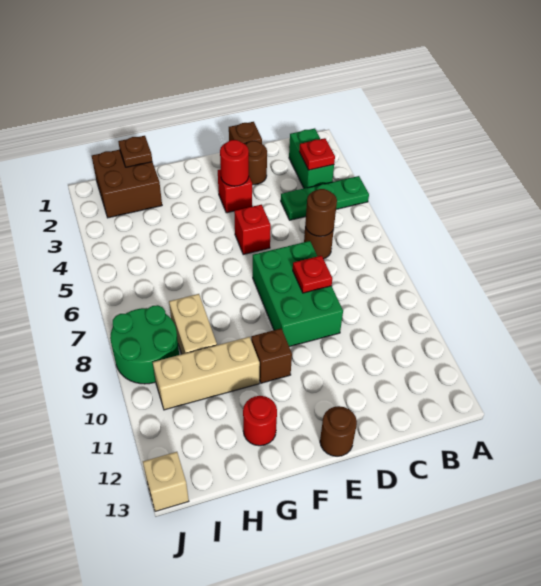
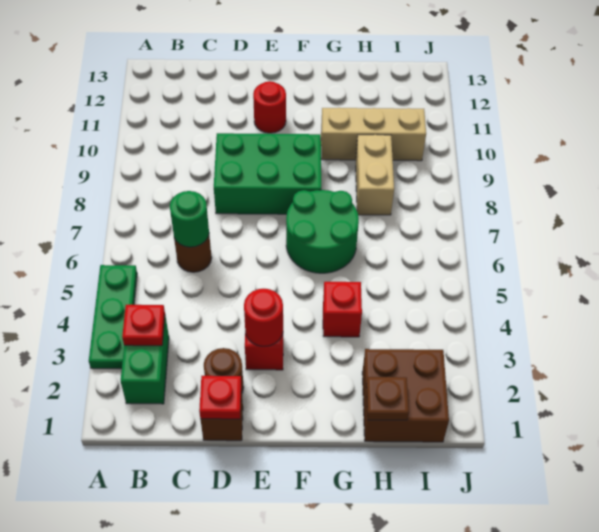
green 1x3 plate [281,176,369,220] -> green 1x3 plate turned to [89,265,137,369]
brown 1x1 round brick [305,189,337,236] -> green 1x1 round brick [170,191,209,247]
green 2x3 brick [253,241,343,347] -> green 2x3 brick turned to [214,133,321,214]
red 1x1 plate [293,256,332,293] -> red 1x1 plate moved to [199,376,241,419]
red 1x1 brick [234,205,271,254] -> red 1x1 brick moved to [323,282,362,337]
brown 1x1 round brick [320,406,357,456] -> none
brown 1x1 brick [251,329,292,383] -> none
red 1x1 round brick [243,396,277,446] -> red 1x1 round brick moved to [253,81,286,133]
green 2x2 round brick [110,305,179,384] -> green 2x2 round brick moved to [286,190,359,273]
tan 1x1 brick [143,452,189,511] -> none

